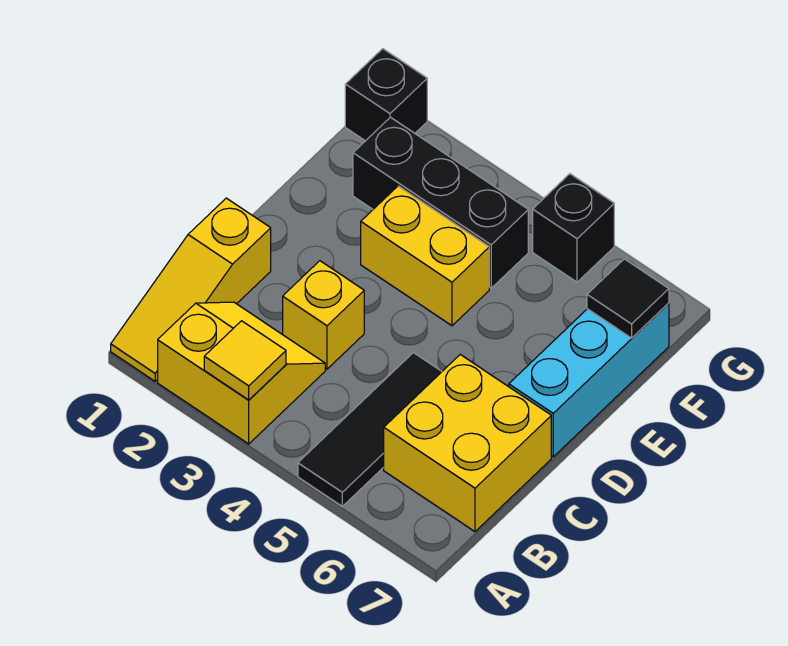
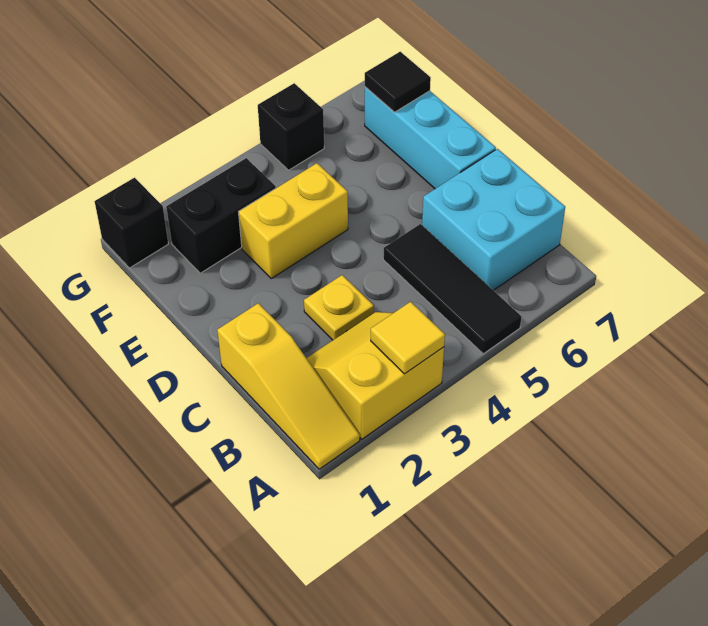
yellow 2x2 brick [384,355,551,532] -> cyan 2x2 brick [422,149,565,290]
yellow 1x1 brick [283,261,364,369] -> yellow 1x1 plate [304,275,374,340]
black 1x3 brick [353,117,528,288] -> black 1x2 brick [166,158,276,273]

